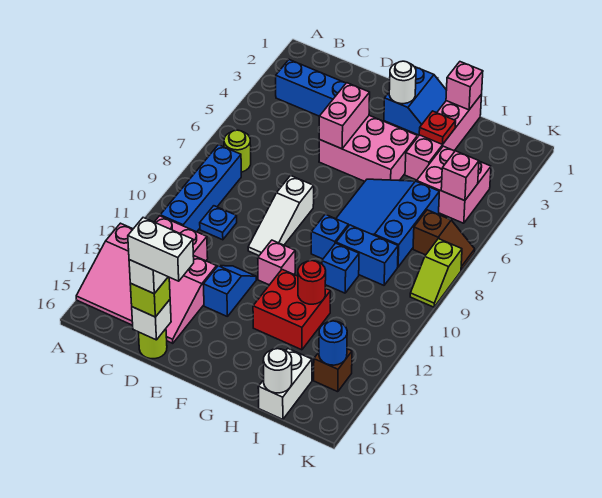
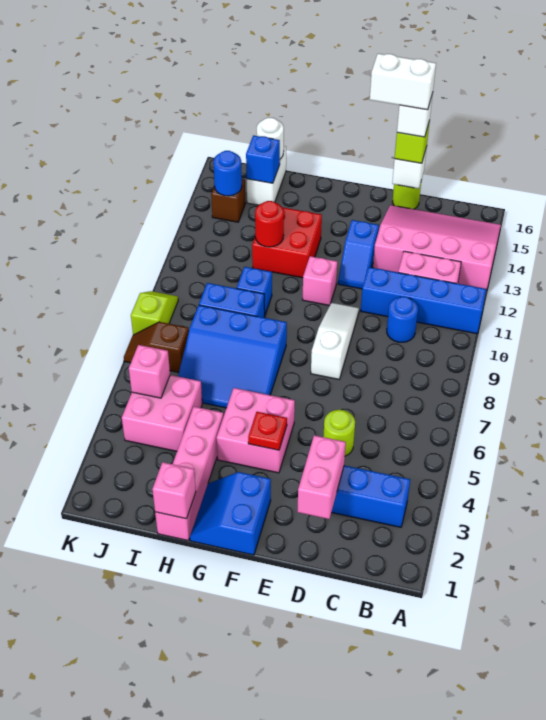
lime 1x1 round brick [224,130,251,172] -> lime 1x1 round brick moved to [323,410,355,456]
blue 1x4 brick [160,145,241,232] -> blue 1x4 brick turned to [361,267,486,334]
blue 1x1 plate [200,206,237,240] -> blue 1x1 round brick [387,297,418,342]
pink 2x3 brick [319,115,417,181] -> pink 2x2 brick [216,388,295,473]
pink 1x2 brick [319,83,370,149] -> pink 1x2 brick moved to [297,435,346,519]
white 1x1 round brick [389,61,416,104] -> none
blue 3x3 slope [336,179,439,267] -> blue 3x3 slope turned to [178,305,287,408]
blue 1x1 brick [311,214,348,259] -> blue 1x1 brick moved to [246,135,280,183]
red 1x1 plate [419,111,456,145] -> red 1x1 plate moved to [248,412,287,450]

